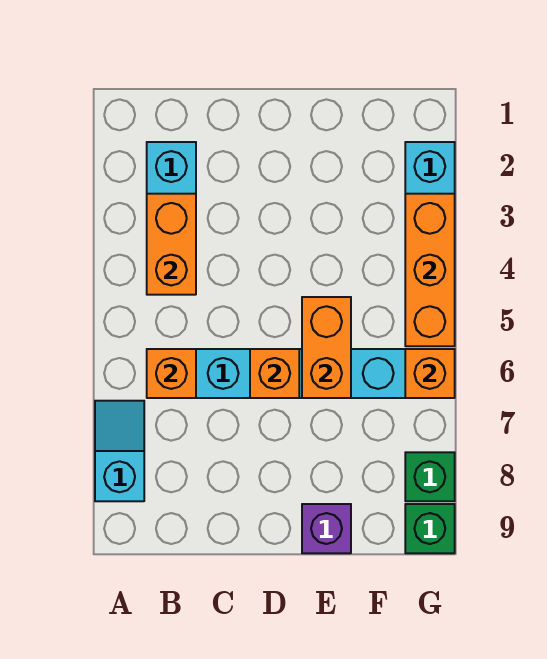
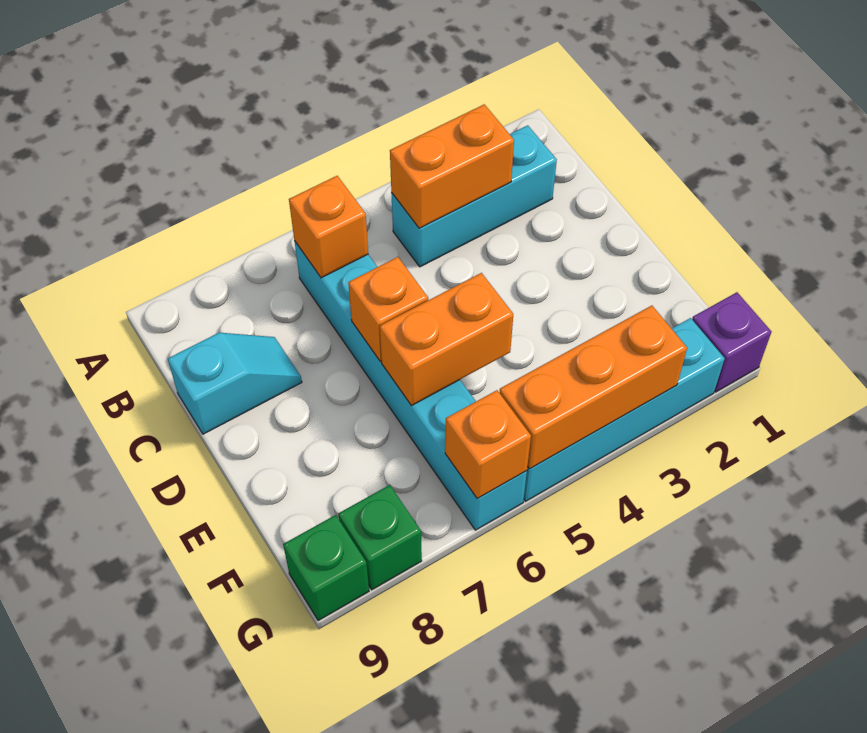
cyan 1x2 slope [95,401,144,501] -> cyan 1x2 slope moved to [168,333,302,434]
purple 1x1 brick [302,504,351,553] -> purple 1x1 brick moved to [692,292,772,392]

